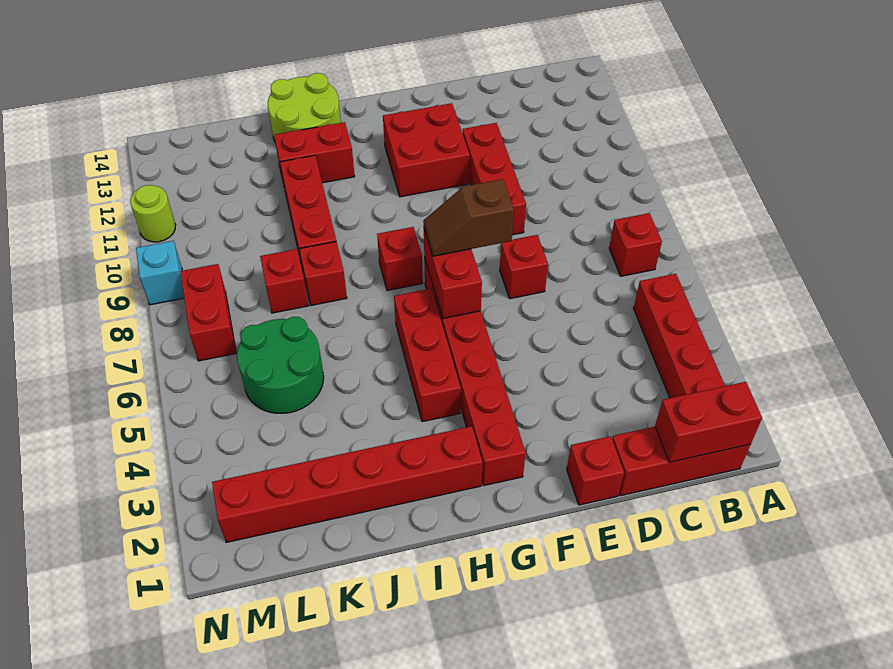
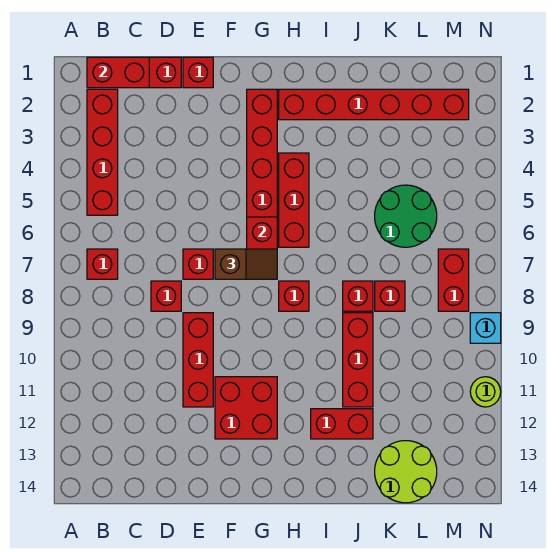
none -> red 1x1 brick [151,281,181,311]
lime 2x2 round brick [268,73,341,142] -> lime 2x2 round brick moved to [375,441,437,503]

